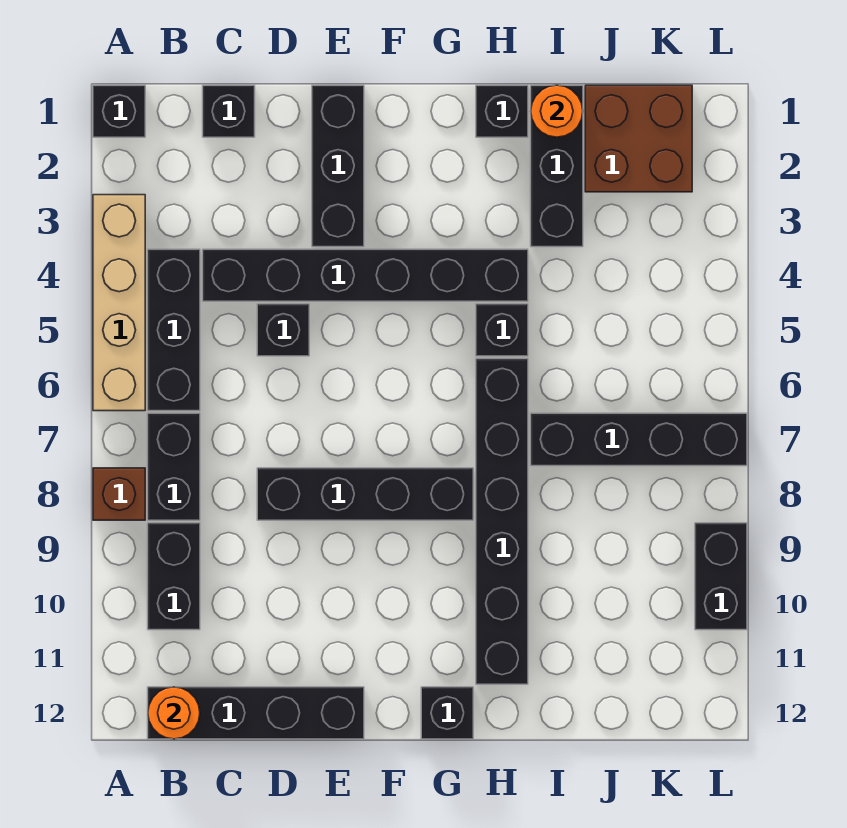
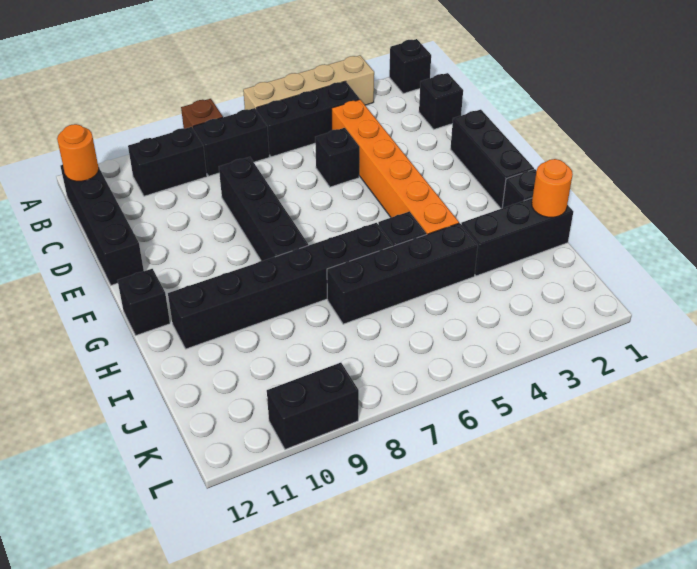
black 1x6 brick [203,249,528,301] -> orange 1x6 brick [332,100,459,234]
black 1x3 brick [312,85,364,247] -> black 1x3 brick turned to [451,110,534,209]
black 1x4 brick [531,413,747,466] -> black 1x4 brick turned to [327,223,478,324]
brown 2x2 brick [585,85,692,192] -> none

